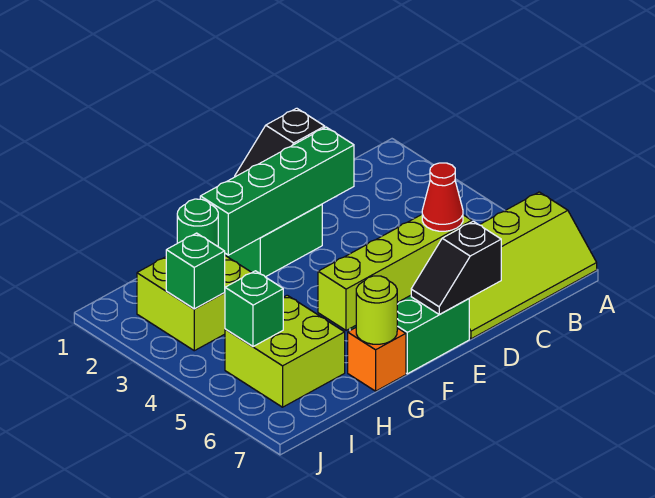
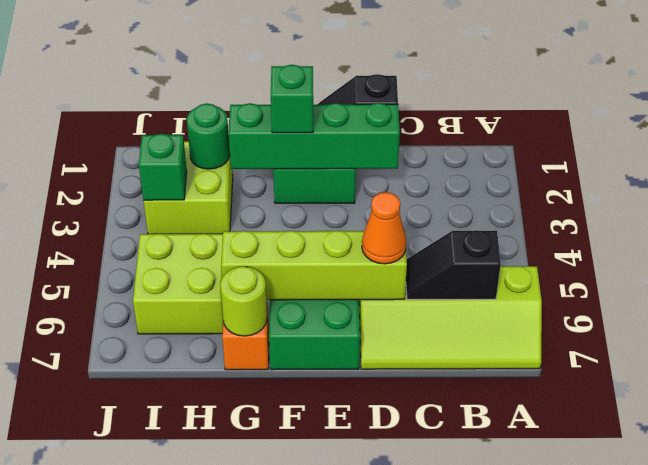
red 1x1 cone [422,163,463,231] -> orange 1x1 cone [362,192,406,264]
black 1x2 slope [411,221,501,314] -> black 1x2 slope moved to [406,230,501,299]
green 1x1 brick [225,271,283,347] -> green 1x1 brick moved to [271,65,313,133]

